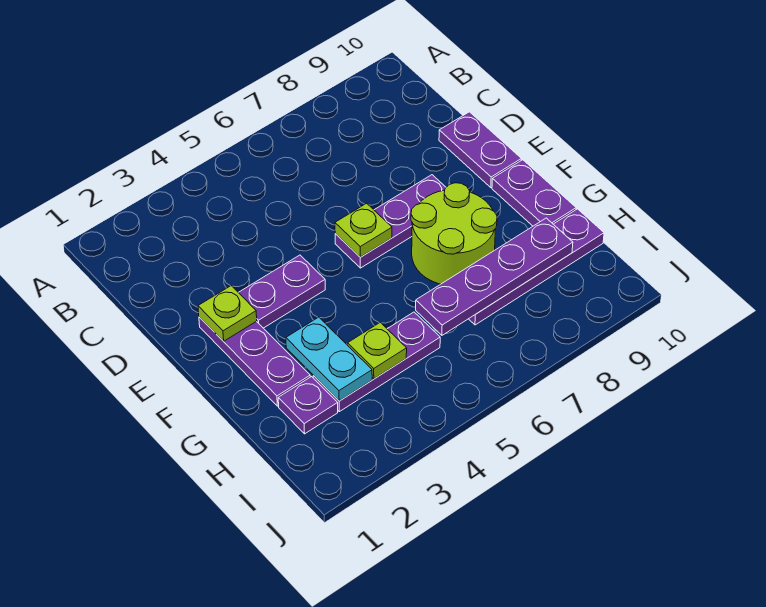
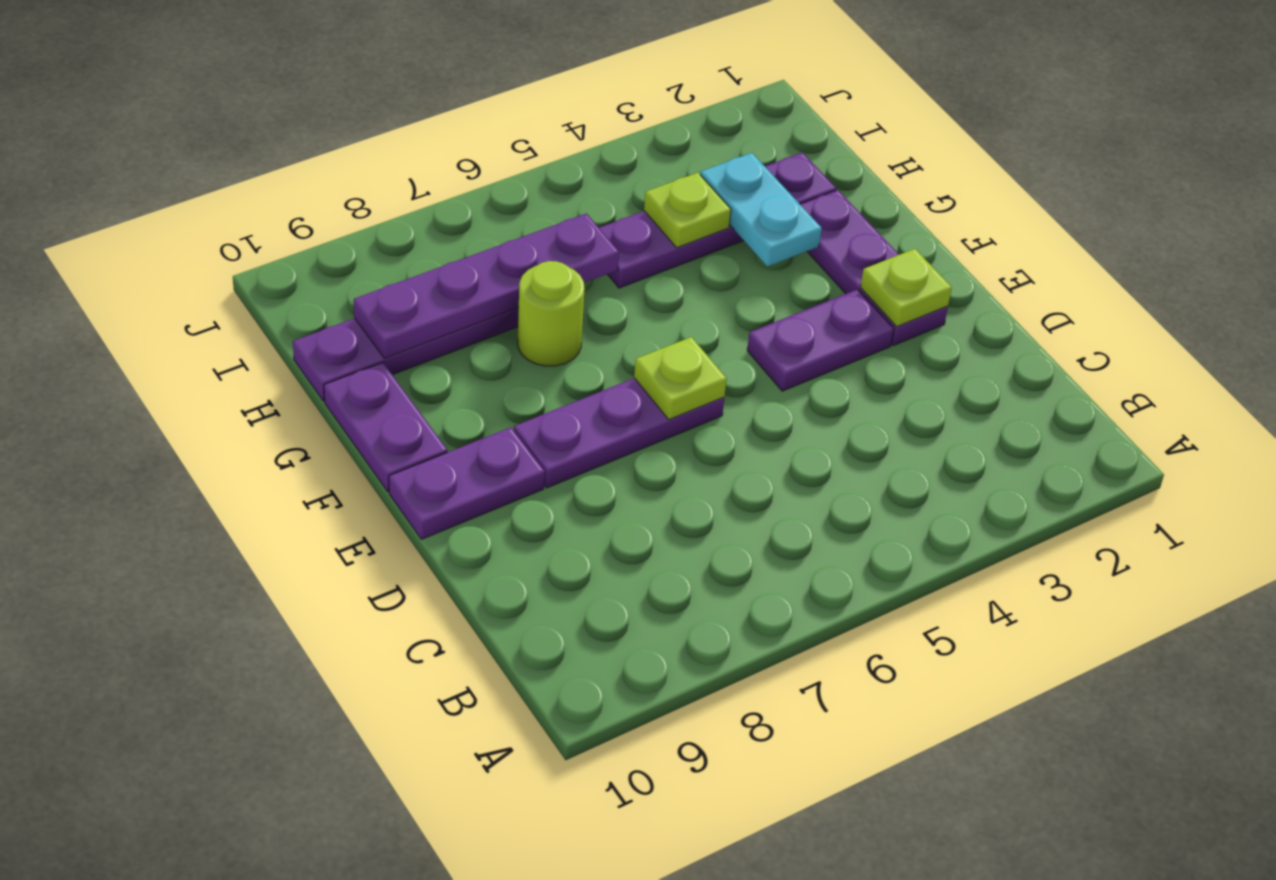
purple 1x2 plate [439,112,521,187] -> purple 1x2 plate turned to [389,427,544,539]
lime 2x2 round brick [411,183,497,284] -> lime 1x1 round brick [518,261,585,366]

